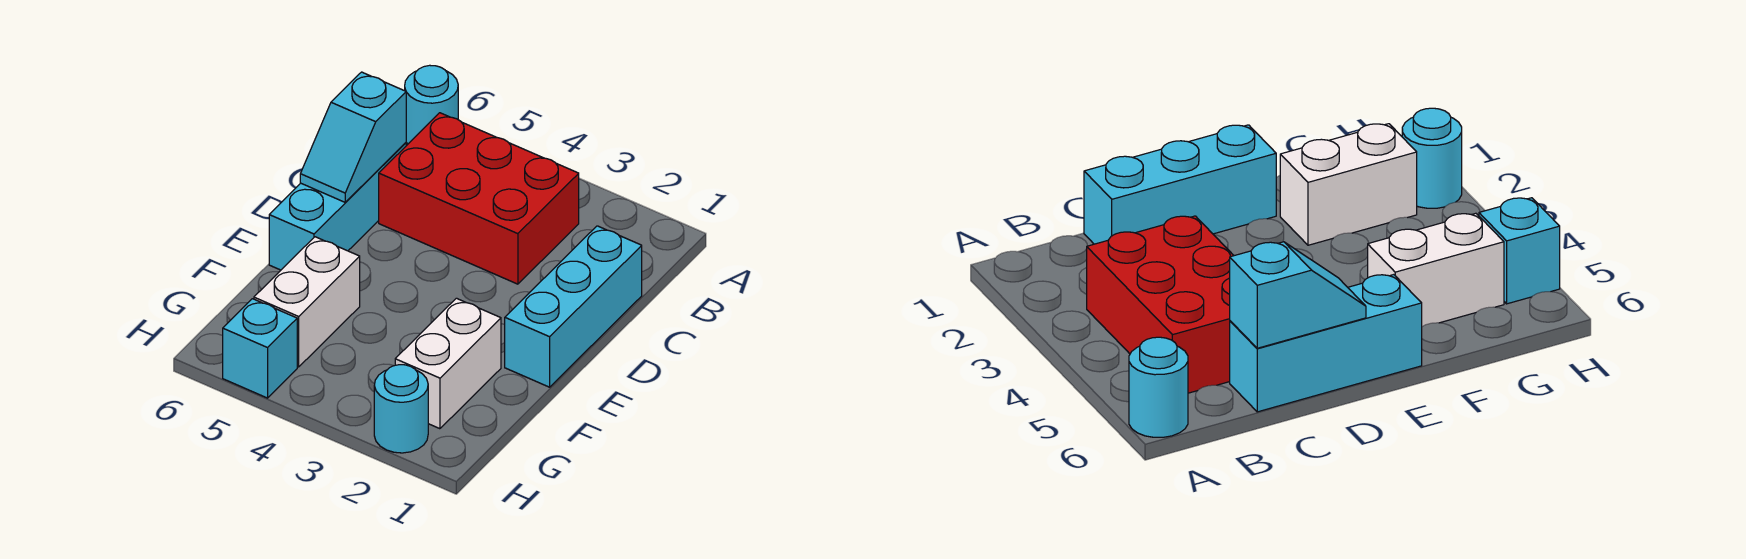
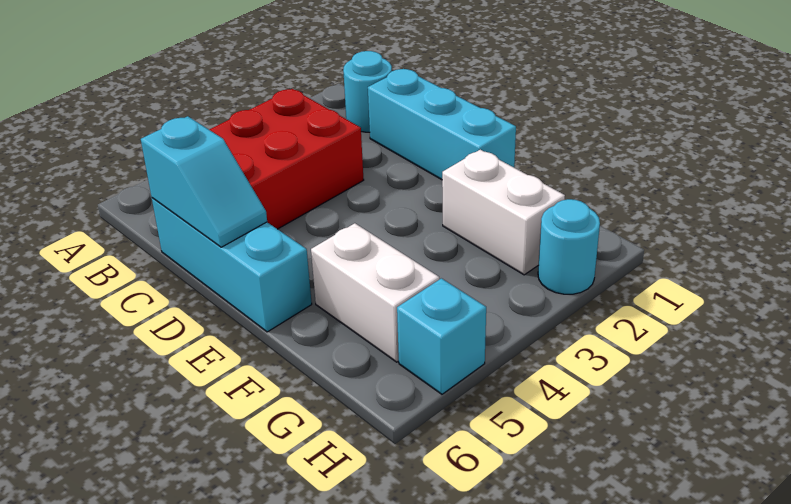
cyan 1x1 round brick [405,65,458,144] -> cyan 1x1 round brick moved to [343,51,392,132]

